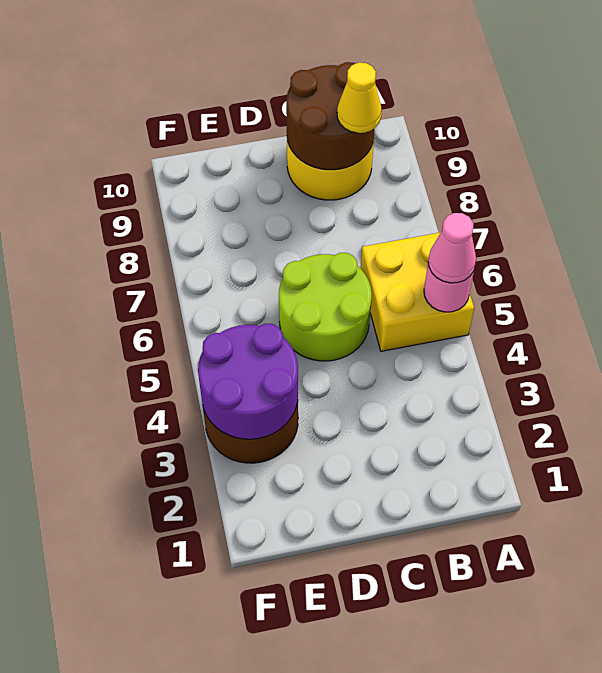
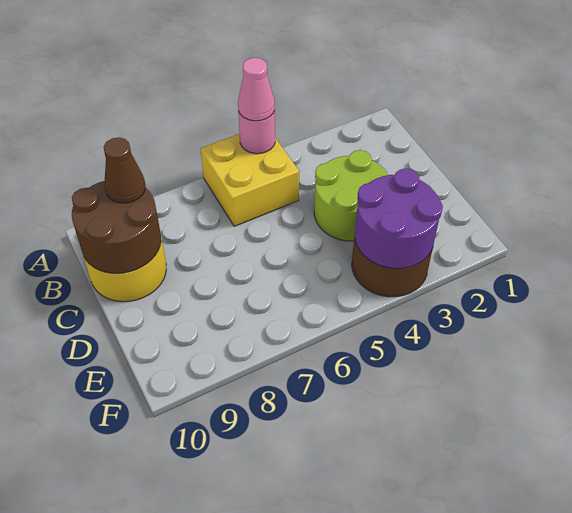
yellow 1x1 cone [337,63,382,133] -> brown 1x1 cone [104,137,146,203]
lime 2x2 round brick [279,253,372,361] -> lime 2x2 round brick moved to [314,150,388,241]

